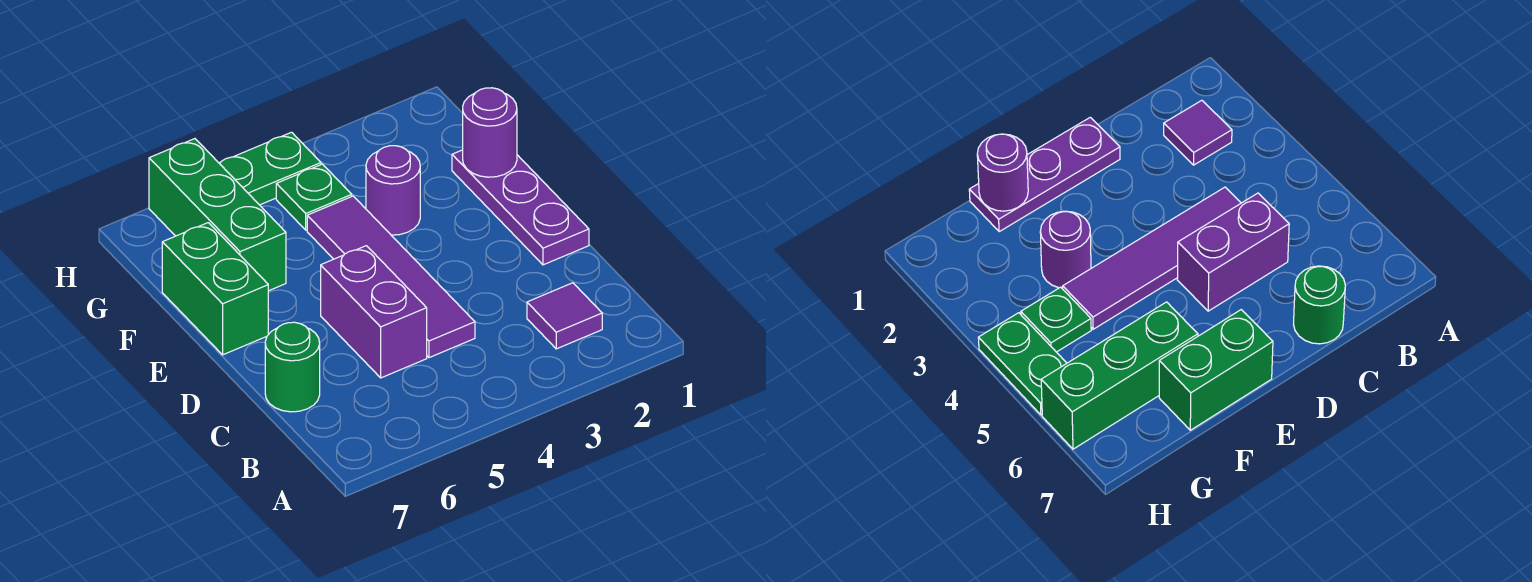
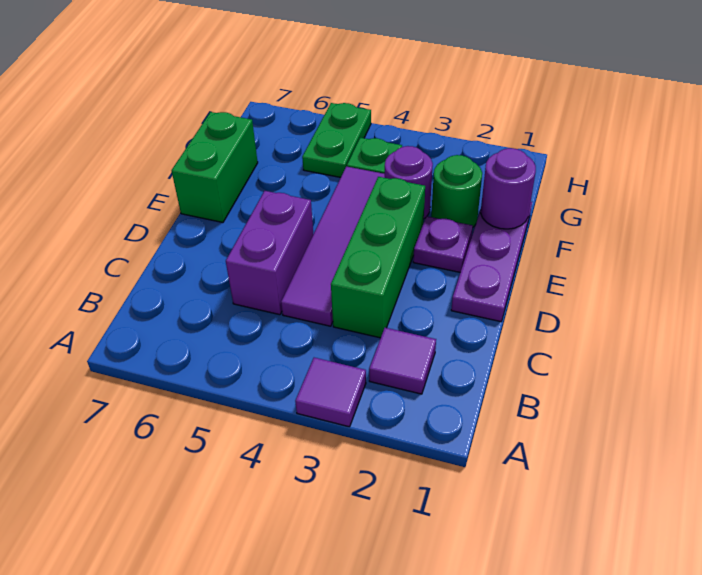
none -> purple 1x1 tile [295,358,366,427]
green 1x1 round brick [265,322,320,412] -> green 1x1 round brick moved to [431,155,482,227]
none -> purple 1x1 plate [413,216,473,272]
green 1x3 brick [149,139,286,291] -> green 1x3 brick moved to [331,177,425,338]
green 1x2 plate [219,132,321,205] -> green 1x2 plate turned to [302,103,371,177]

